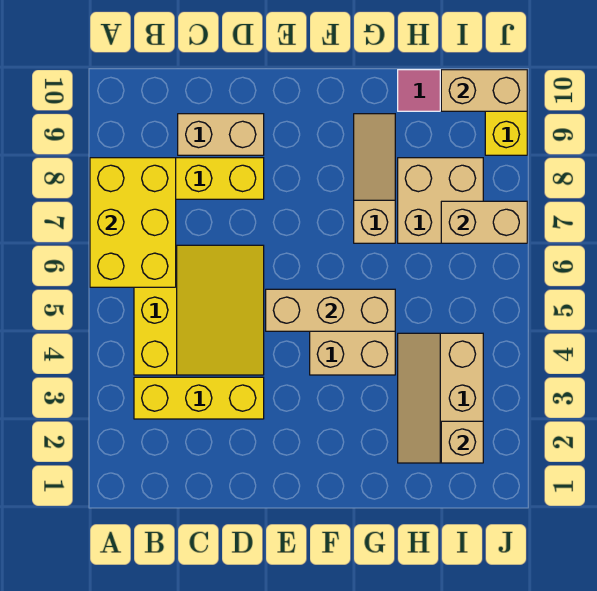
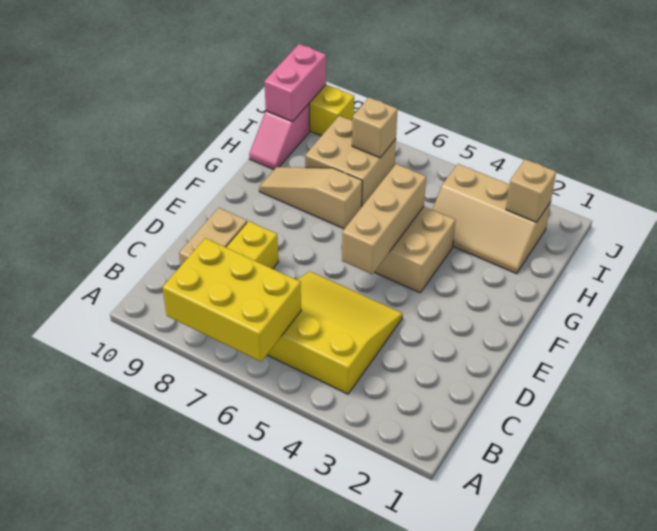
yellow 1x3 brick [134,377,264,419] -> none
tan 1x2 brick [441,201,527,243] -> tan 1x1 brick [352,97,398,158]
tan 1x2 brick [441,70,527,111] -> pink 1x2 brick [264,44,326,122]

